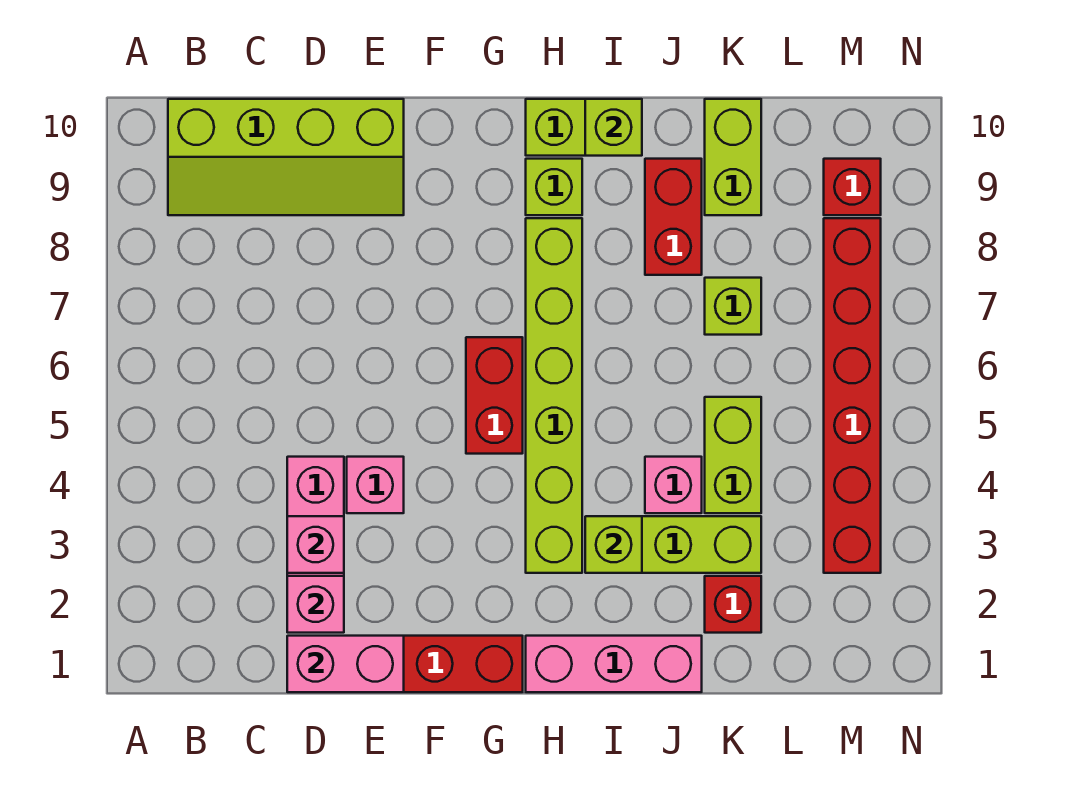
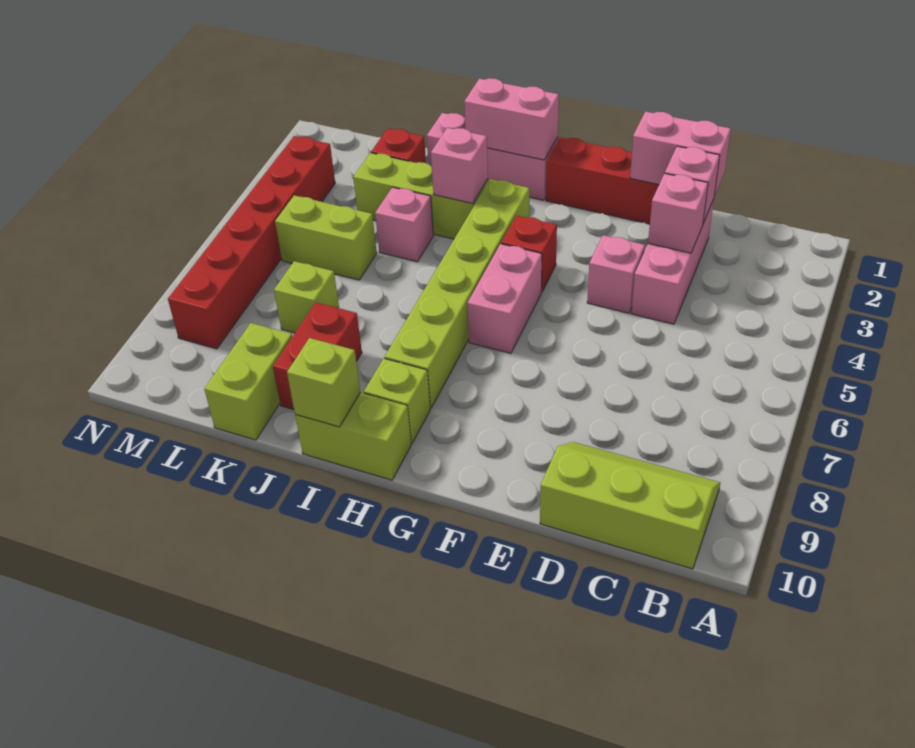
lime 2x4 slope [168,99,404,215] -> lime 2x3 slope [540,442,720,569]
red 1x2 brick [466,337,523,454] -> pink 1x2 brick [467,244,542,353]
none -> pink 1x2 brick [464,78,559,160]
lime 1x1 brick [585,516,642,573] -> pink 1x1 brick [431,128,488,203]
lime 1x2 brick [705,397,761,513] -> lime 1x2 brick turned to [275,195,377,280]
red 1x1 brick [824,159,881,215] -> red 1x1 brick moved to [501,215,557,292]

